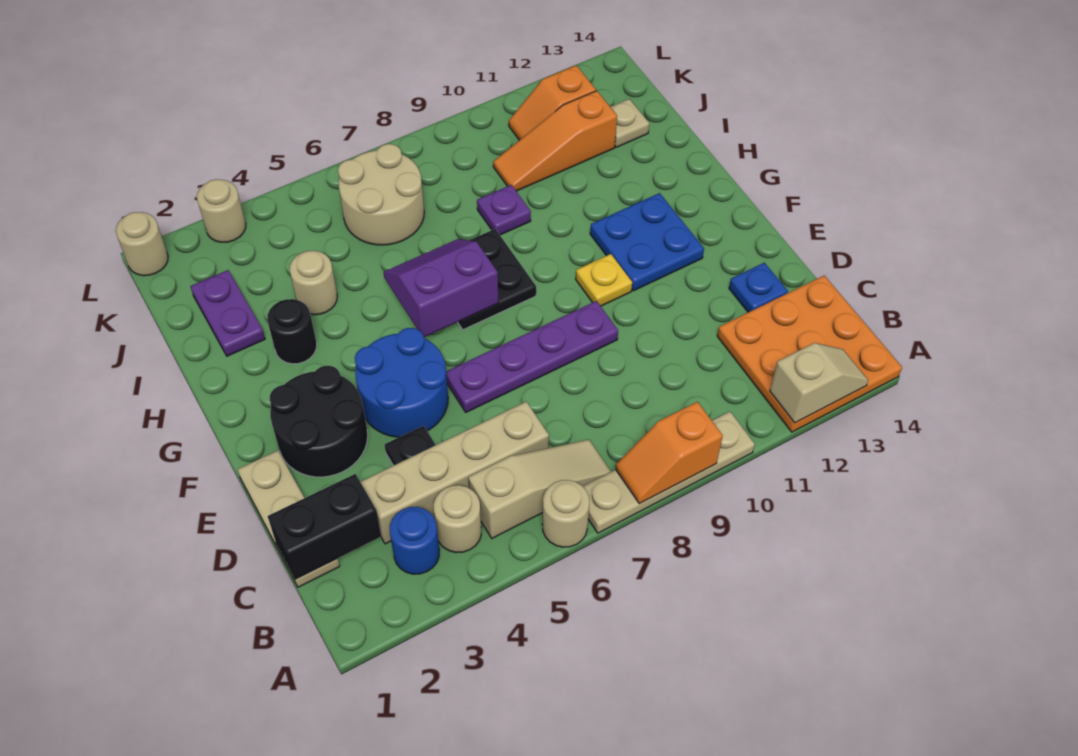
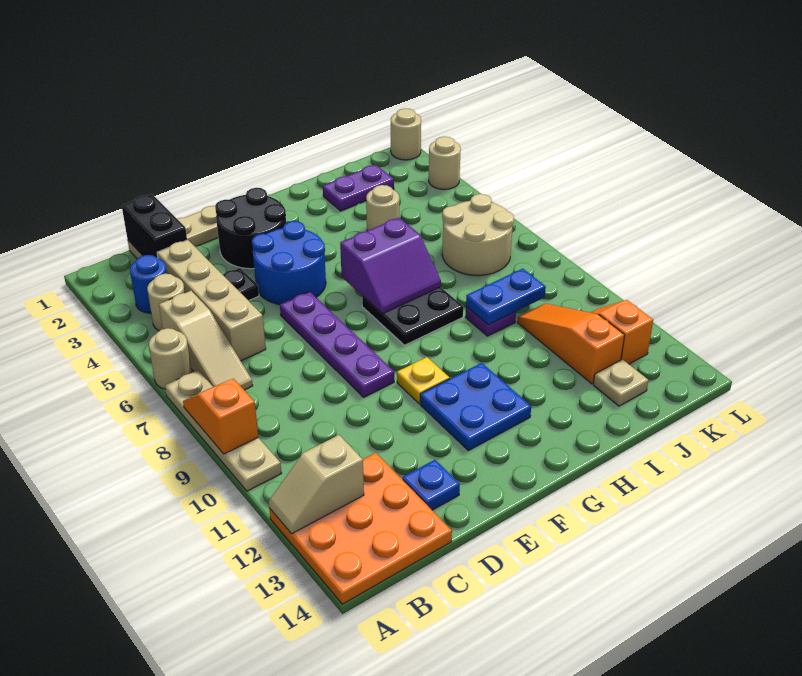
tan 1x2 slope [770,343,868,423] -> tan 1x2 slope turned to [269,435,364,534]
purple 2x2 slope [383,239,499,337] -> purple 2x2 slope turned to [340,218,441,314]
black 1x1 round brick [267,299,317,364] -> none
none -> blue 1x2 plate [466,269,546,325]

